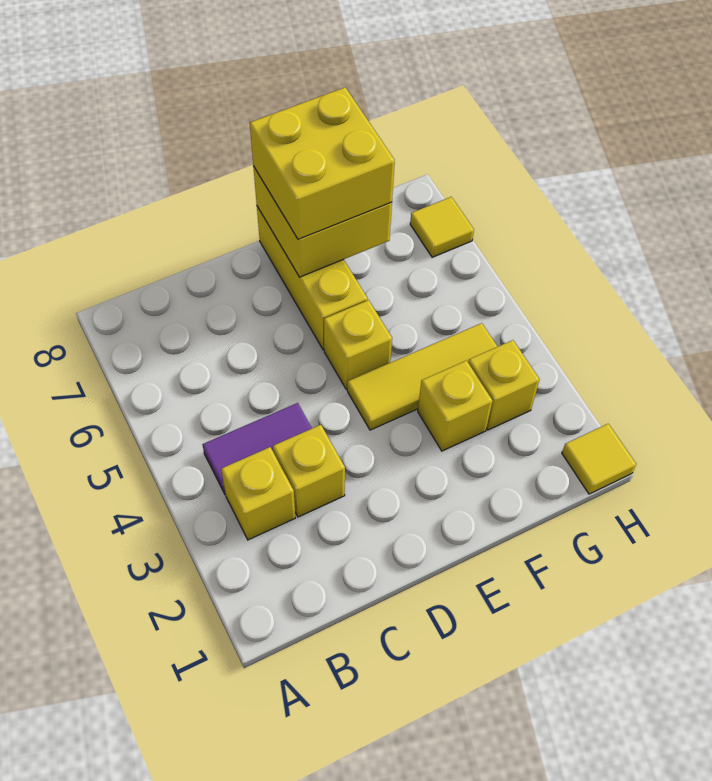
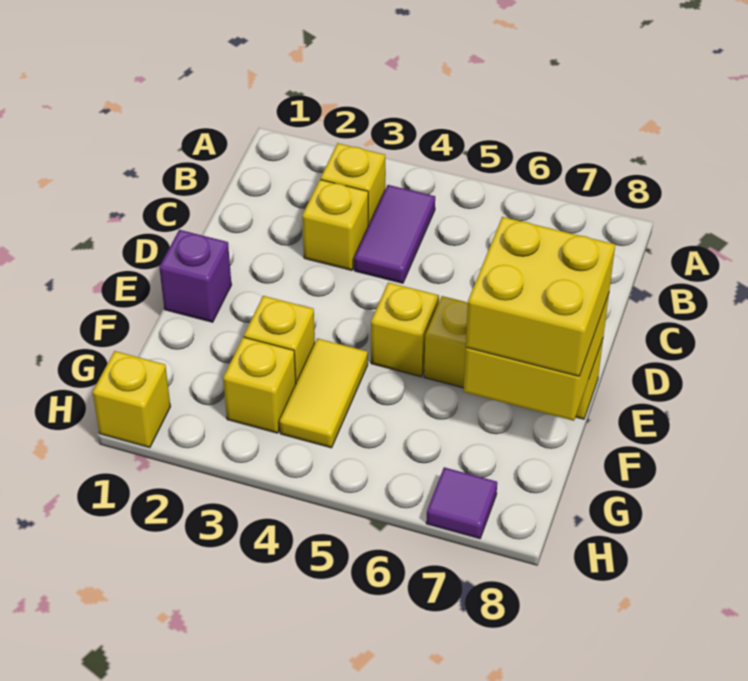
none -> purple 1x1 brick [159,230,232,322]
yellow 1x3 tile [347,323,498,430] -> yellow 1x2 tile [280,338,368,448]
yellow 1x1 tile [562,424,636,494] -> yellow 1x1 brick [93,351,170,448]
yellow 1x1 tile [410,197,474,257] -> purple 1x1 tile [426,467,497,539]

